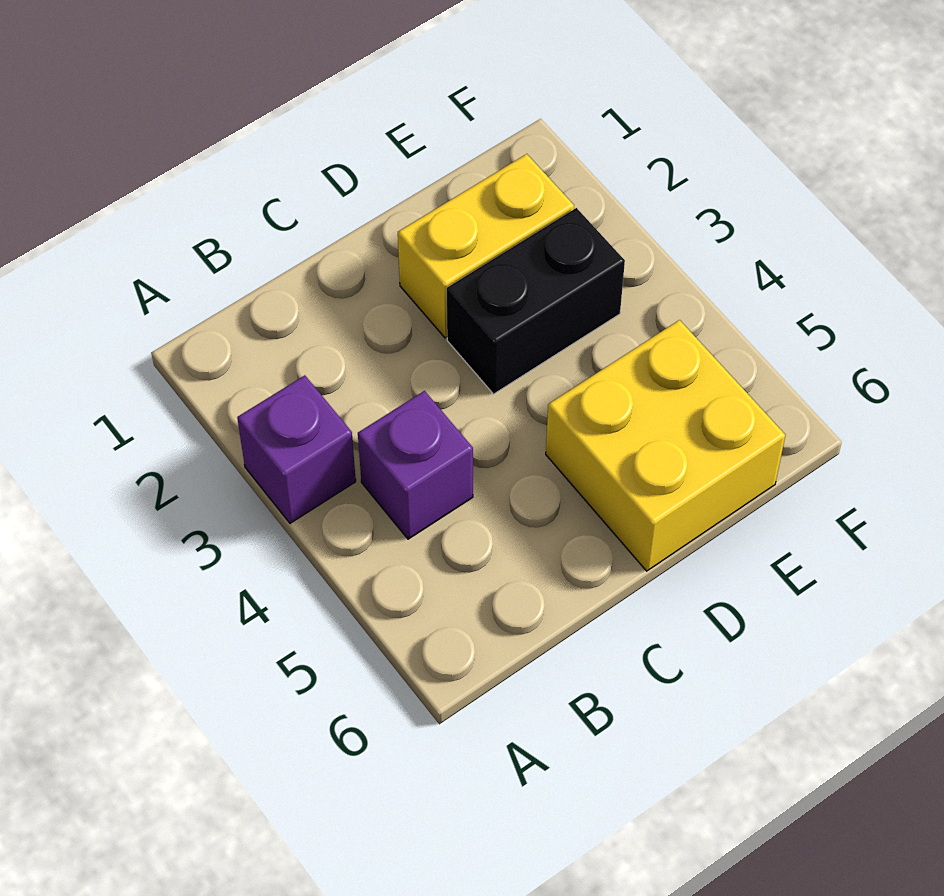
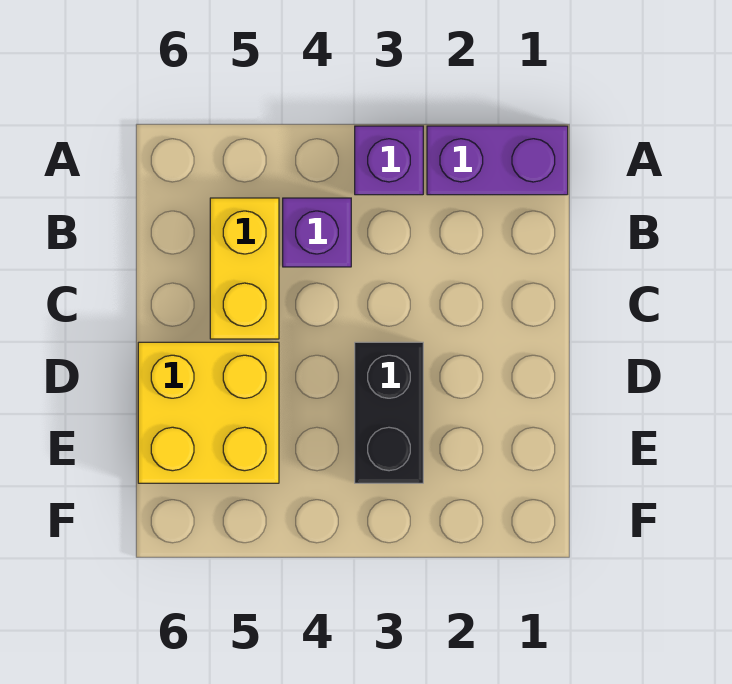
none -> purple 1x2 brick [427,126,568,195]
yellow 1x2 brick [398,154,574,338] -> yellow 1x2 brick moved to [210,198,279,339]

